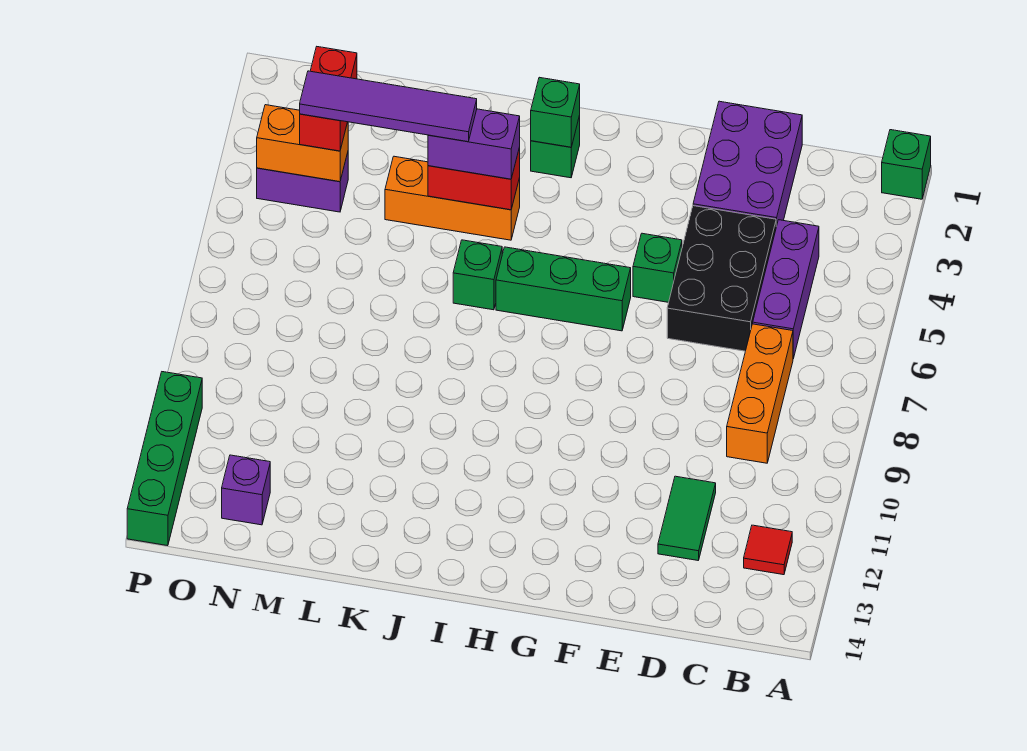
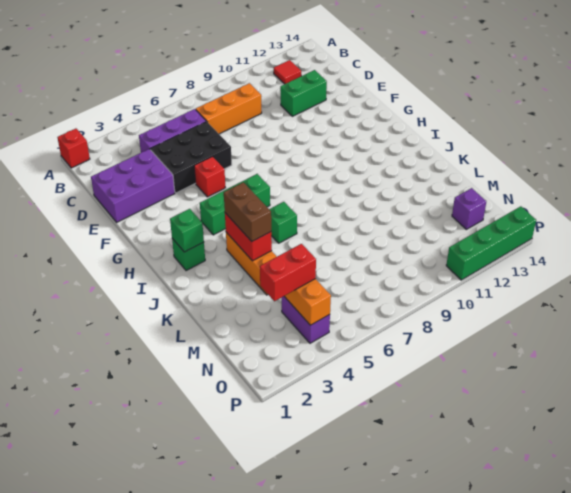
green 1x1 brick [882,130,931,199] -> red 1x1 brick [57,129,90,168]
green 1x2 tile [658,476,716,560] -> green 1x2 brick [280,70,327,116]
green 1x1 brick [633,233,682,302] -> red 1x1 brick [194,157,225,197]
green 1x3 brick [496,247,631,331] -> green 1x3 brick turned to [200,174,270,235]
purple 1x2 brick [428,109,520,179] -> brown 1x2 brick [224,182,271,241]
purple 1x4 tile [300,71,477,142] -> none

